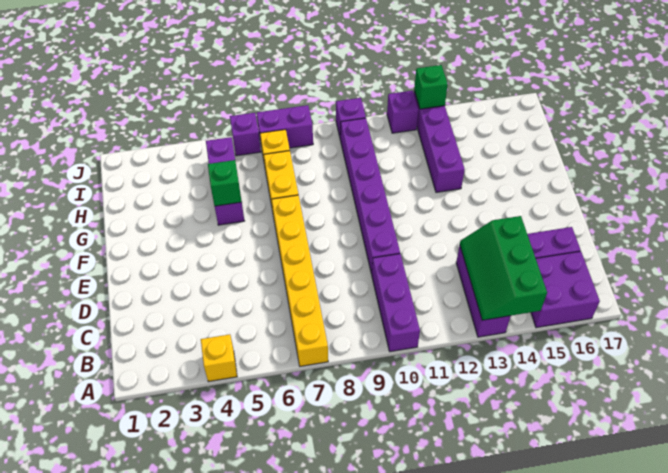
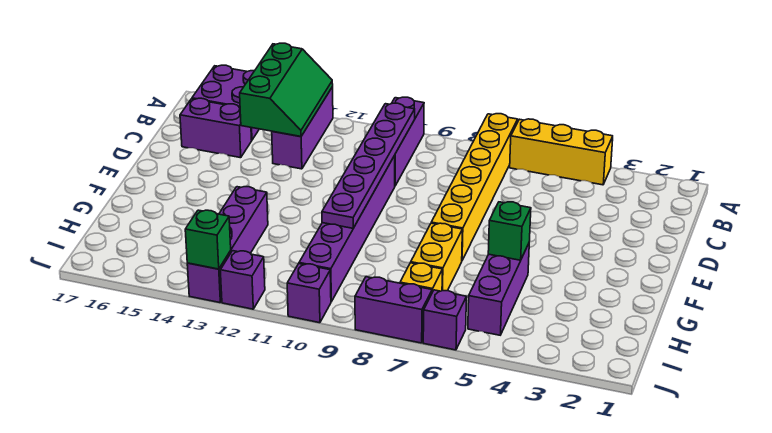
yellow 1x1 brick [201,334,237,382] -> yellow 1x3 brick [510,119,613,185]
none -> purple 1x6 plate [322,103,415,228]

